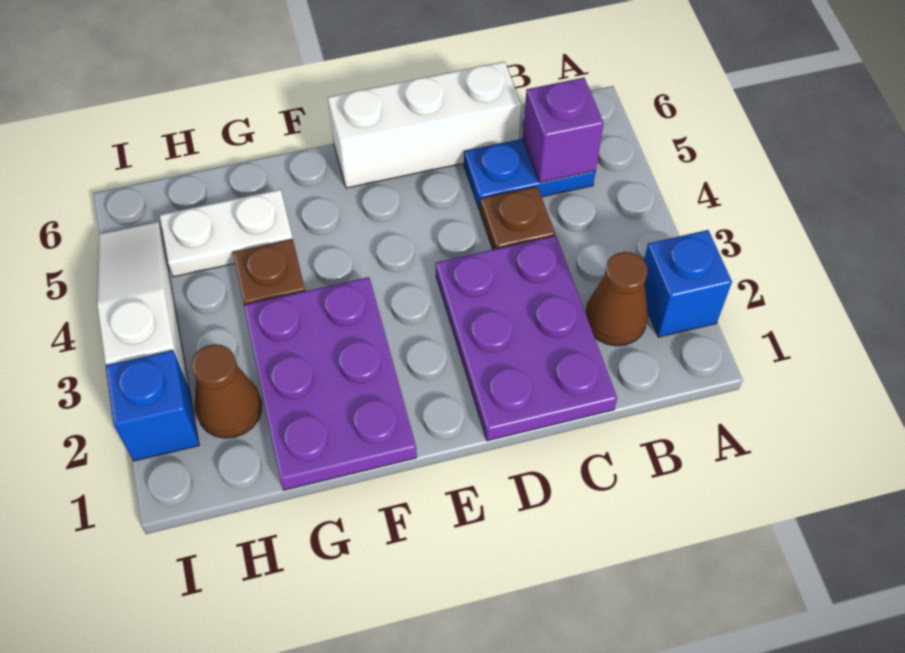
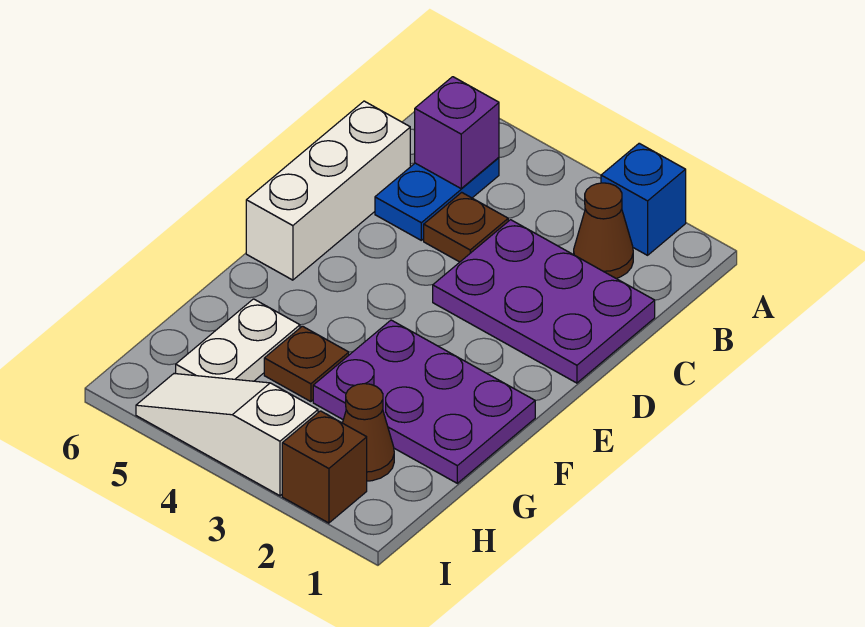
blue 1x1 brick [106,350,199,461] -> brown 1x1 brick [282,411,367,523]

